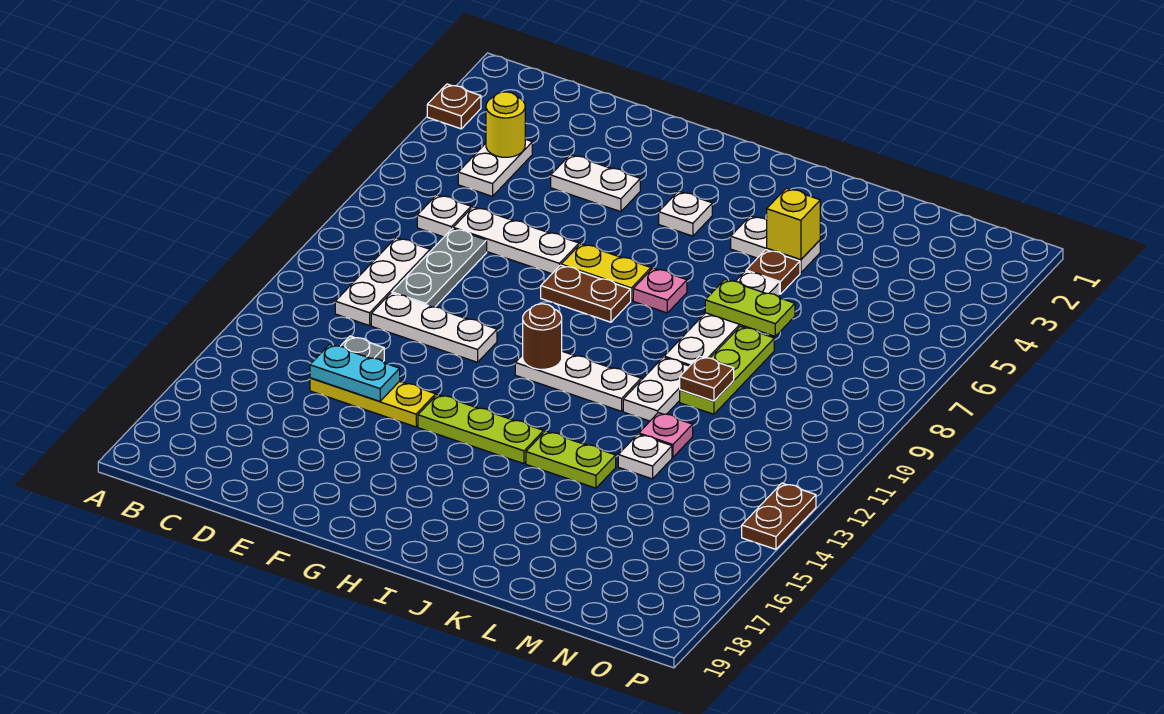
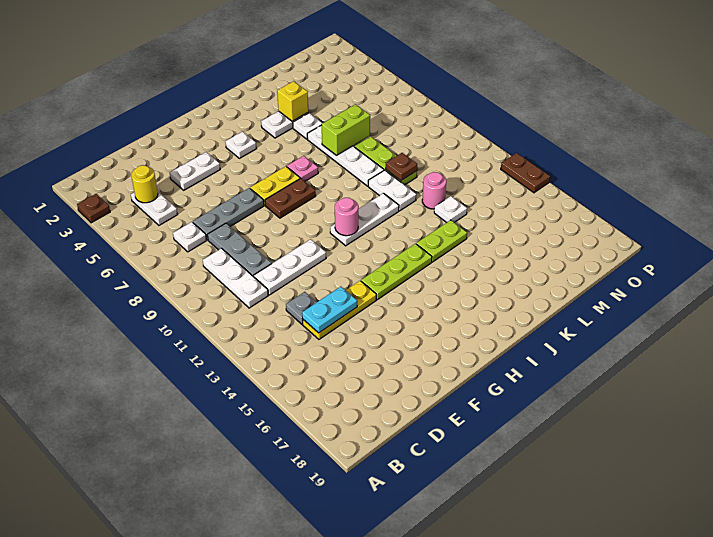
white 1x3 plate [453,207,579,274] -> grey 1x3 plate [193,188,264,240]
brown 1x1 round brick [523,304,562,369] -> pink 1x1 round brick [335,198,358,236]
brown 1x1 plate [746,250,800,294] -> white 1x1 plate [293,113,322,139]
lime 1x2 plate [705,280,795,336] -> lime 1x2 brick [322,104,370,155]
pink 1x1 plate [639,413,693,457] -> pink 1x1 round brick [422,172,446,209]

